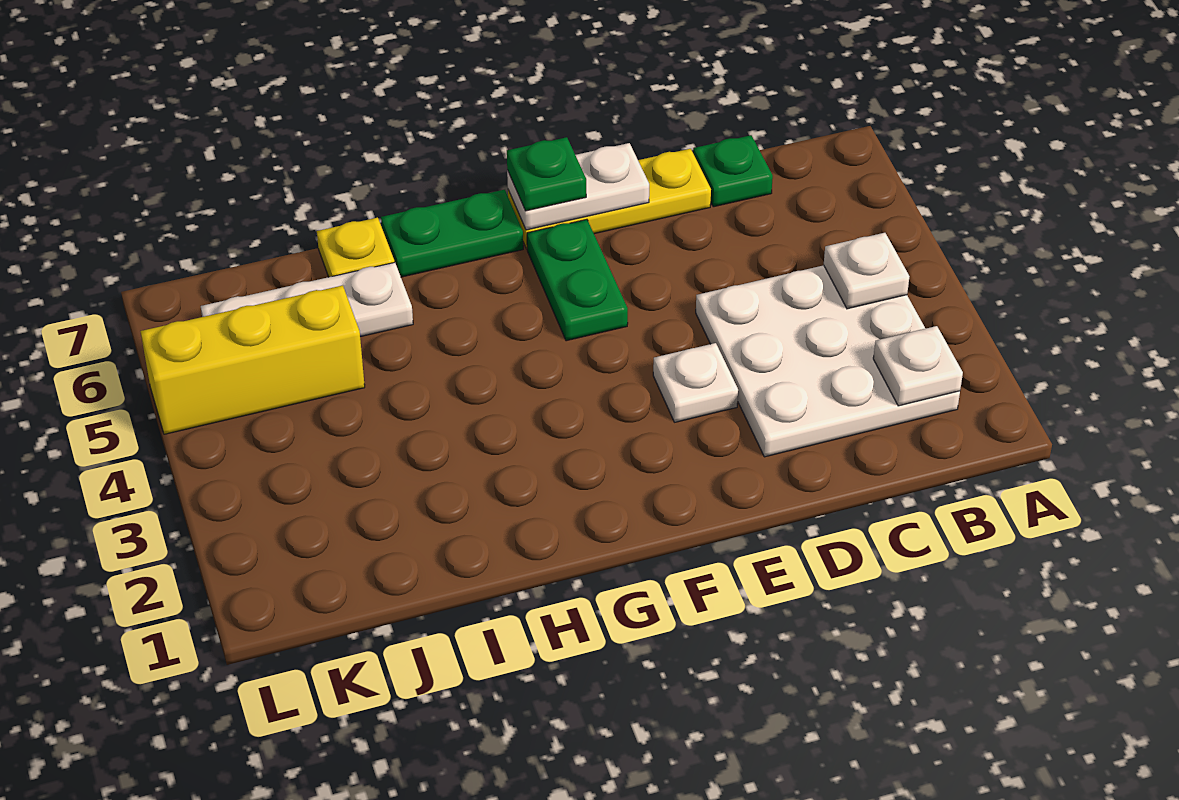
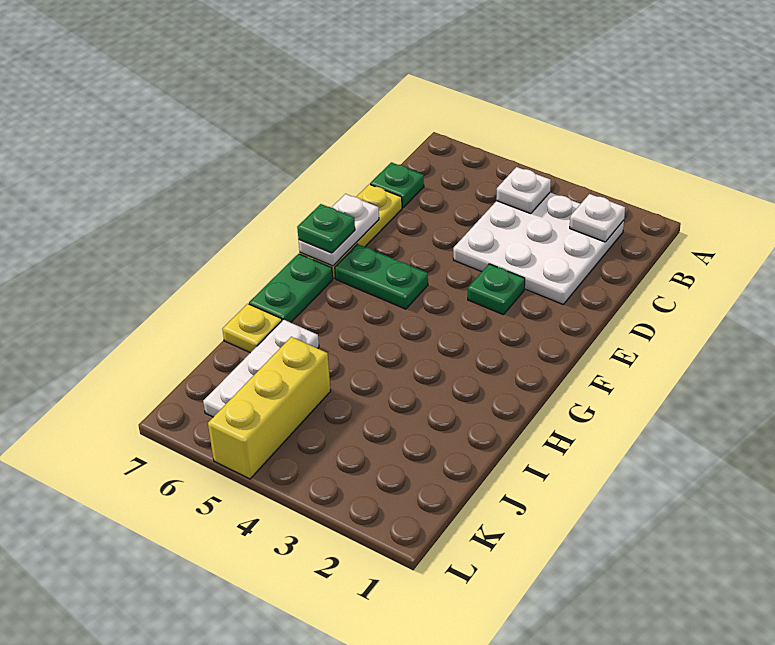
white 1x1 plate [653,343,738,422] -> green 1x1 plate [468,264,525,315]

